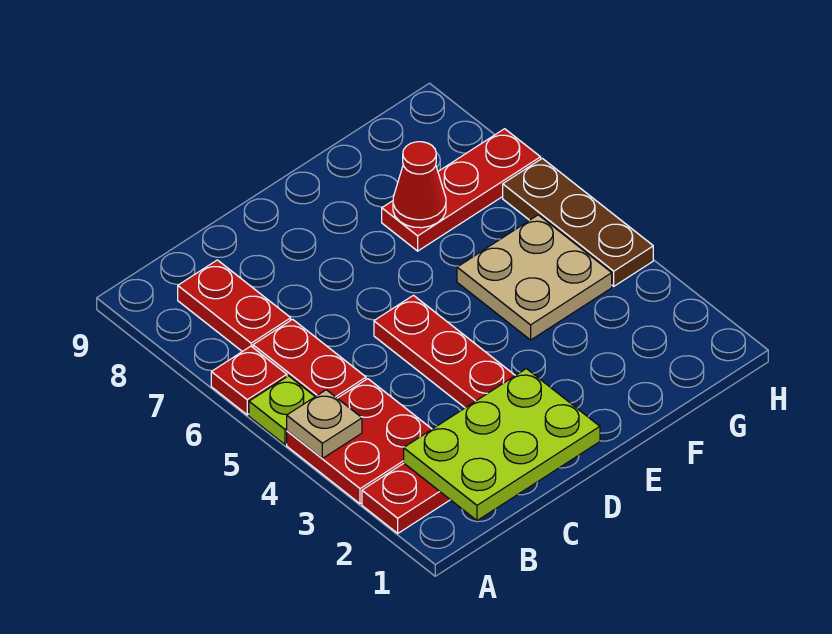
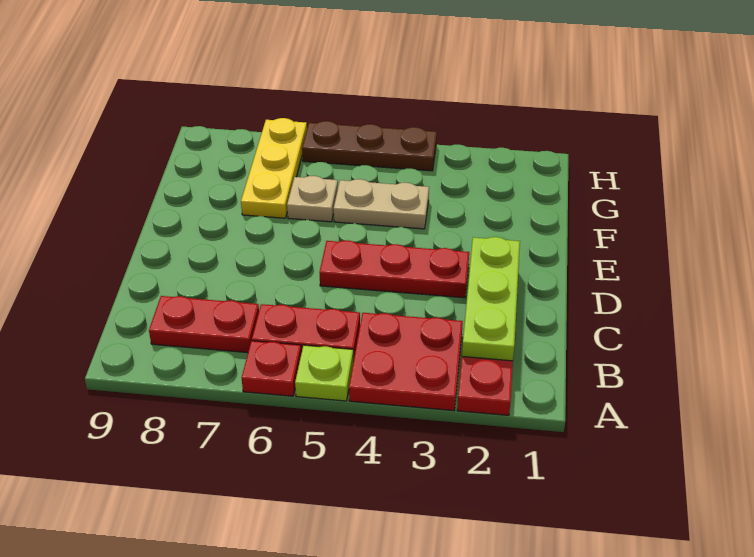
tan 1x1 plate [287,390,362,458] -> tan 1x1 plate moved to [287,176,338,222]
lime 2x3 plate [404,369,600,521] -> lime 1x3 plate [462,237,520,361]
tan 2x2 plate [457,215,612,340] -> tan 1x2 plate [334,179,429,229]
red 1x3 plate [382,129,541,251] -> yellow 1x3 plate [241,118,307,218]
red 1x1 cone [393,142,446,228] -> none

